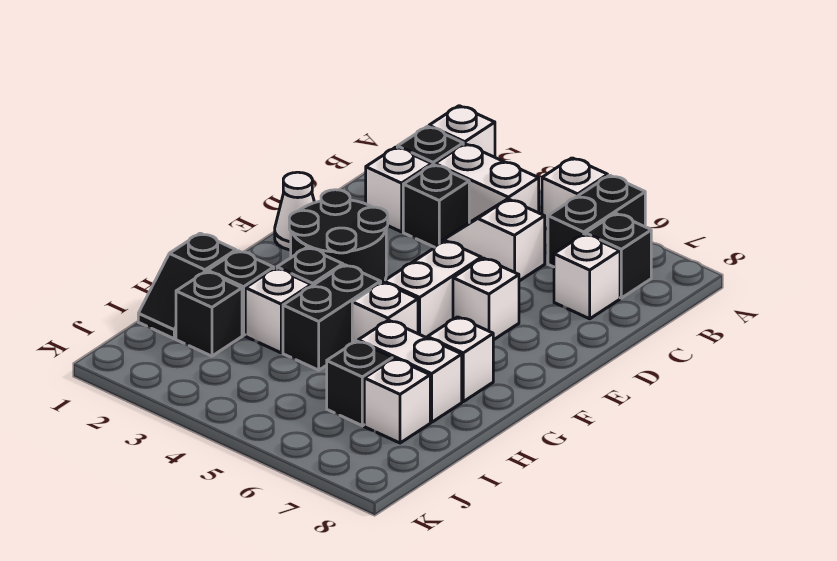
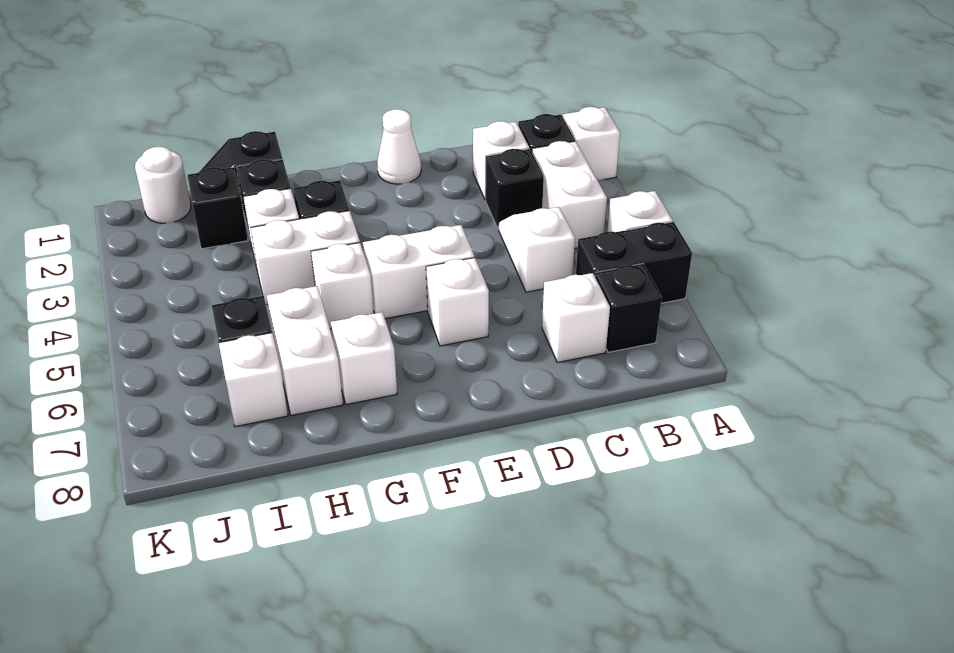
black 2x2 round brick [289,190,388,283] -> none
black 1x2 brick [283,265,381,370] -> white 1x2 brick [251,211,360,305]
none -> white 1x1 round brick [135,147,191,223]

